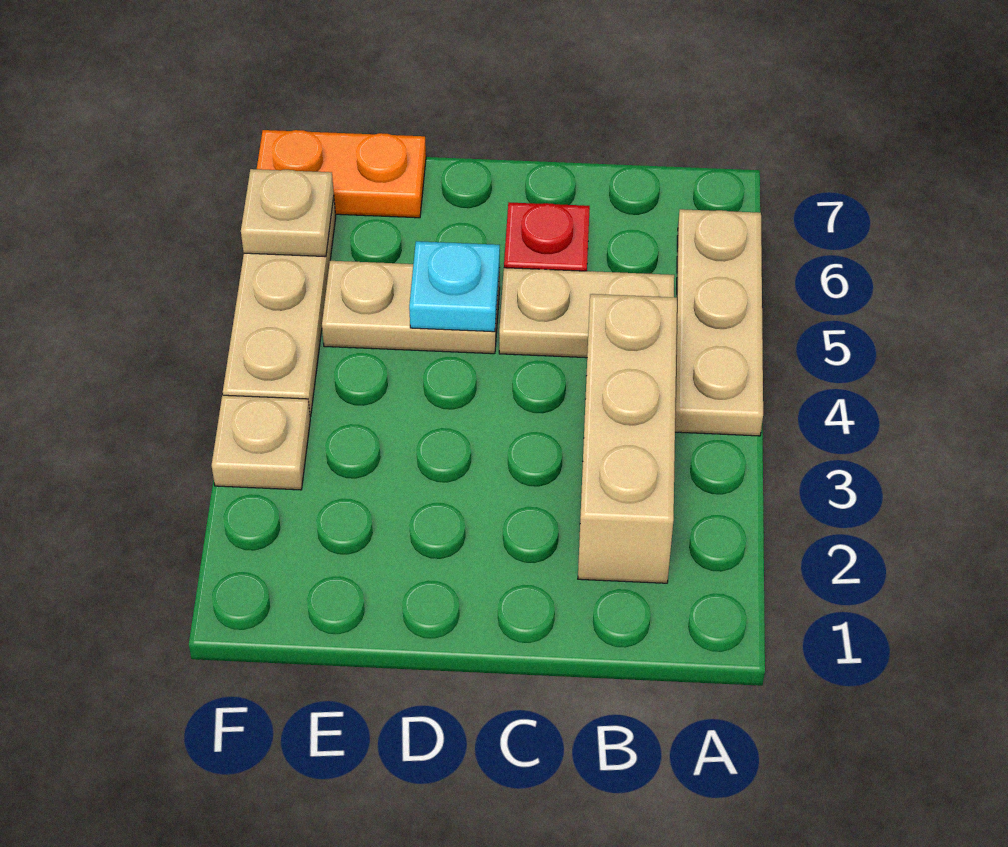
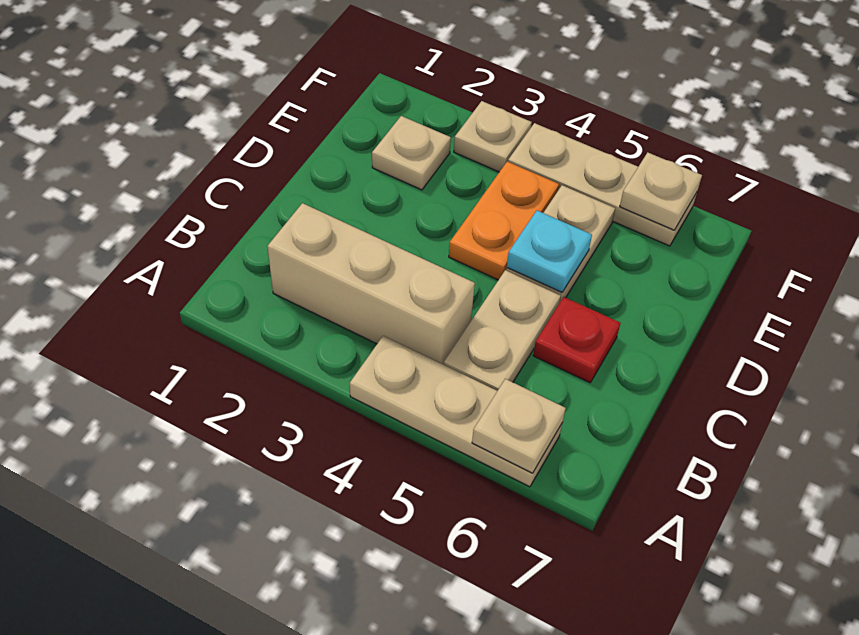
none -> tan 1x1 plate [472,379,566,473]
none -> tan 1x1 plate [372,116,451,190]
orange 1x2 plate [257,130,426,218] -> orange 1x2 plate moved to [449,162,559,280]

